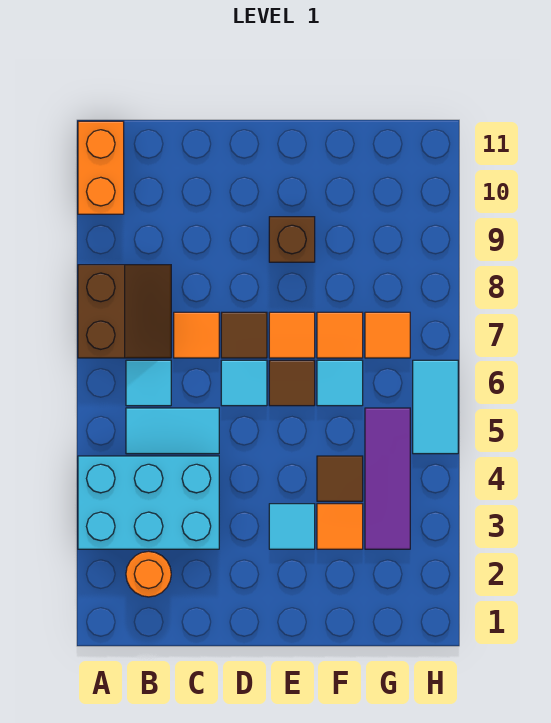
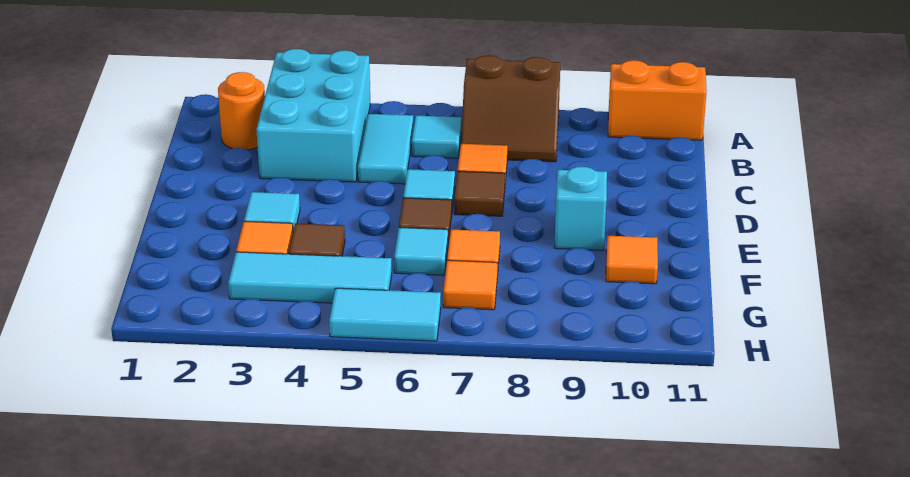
orange 1x1 tile [269,312,315,358] -> orange 1x1 tile moved to [606,236,658,284]
brown 1x1 brick [269,217,315,262] -> cyan 1x1 brick [554,167,607,250]
purple 1x3 tile [365,408,410,549] -> cyan 1x3 tile [228,252,392,303]

